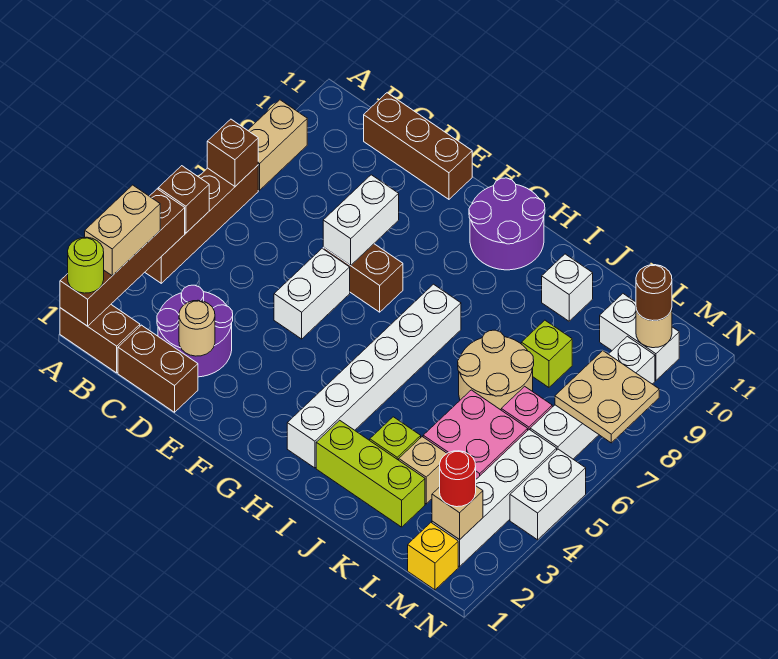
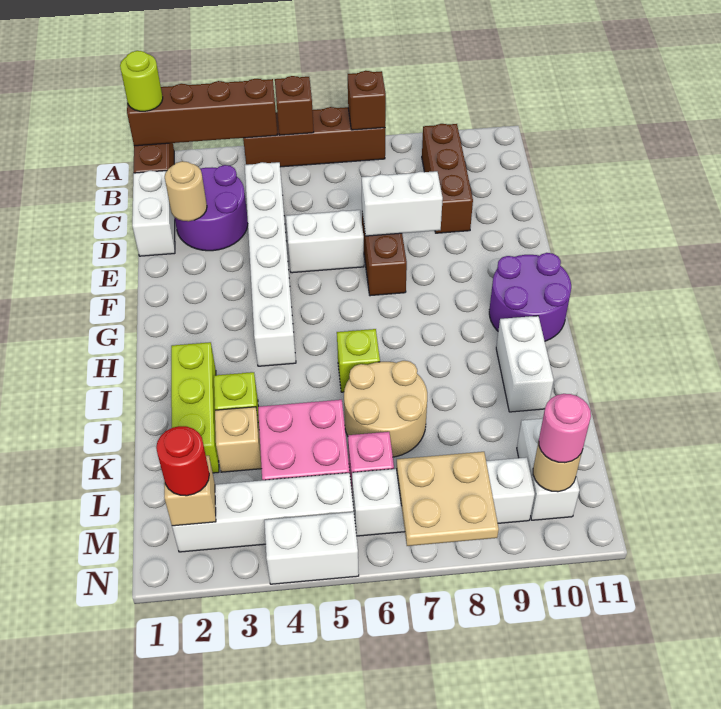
tan 1x2 brick [85,185,160,276] -> none
tan 1x2 brick [248,100,307,190] -> none
brown 1x2 brick [118,325,198,412] -> white 1x2 brick [132,171,175,256]
brown 1x3 brick [364,93,472,199] -> brown 1x3 brick moved to [422,124,473,233]
white 1x6 brick [287,284,461,468] -> white 1x6 brick turned to [245,162,296,366]
white 1x1 brick [542,254,593,321] -> white 1x2 brick [496,316,554,412]
lime 1x1 brick [521,320,572,387] -> lime 1x1 brick moved to [337,329,380,392]
yellow 1x1 brick [408,523,458,590] -> none
brown 1x1 round brick [636,265,672,321] -> pink 1x1 round brick [539,394,591,463]

